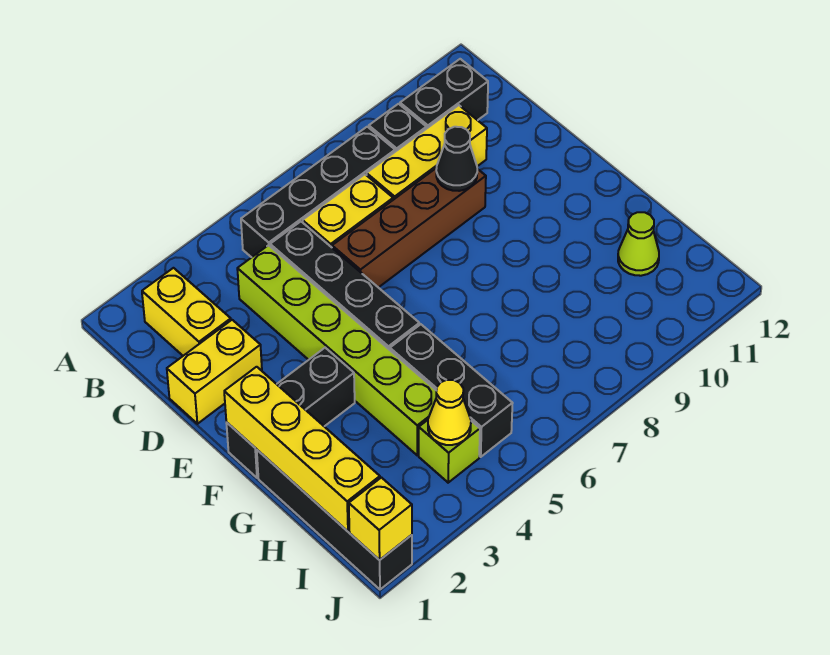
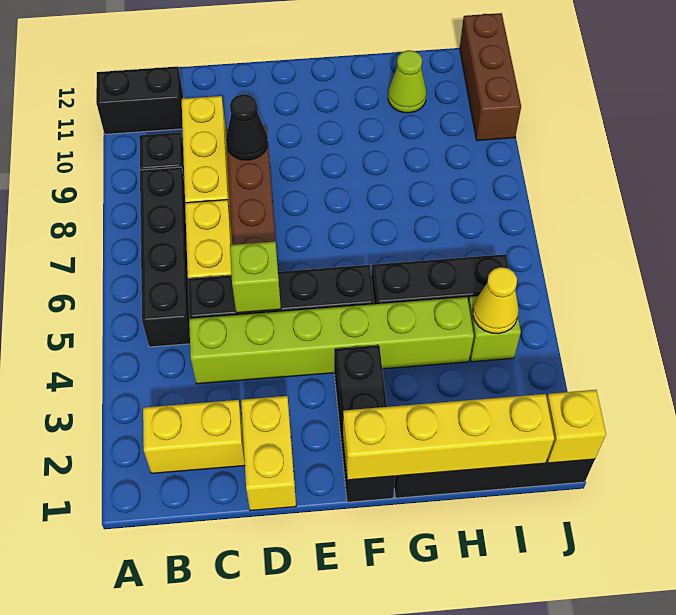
black 1x2 brick [400,59,488,129] -> black 1x2 brick turned to [96,67,184,134]
none -> lime 1x1 brick [230,241,281,313]
none -> brown 1x3 brick [460,13,521,141]

